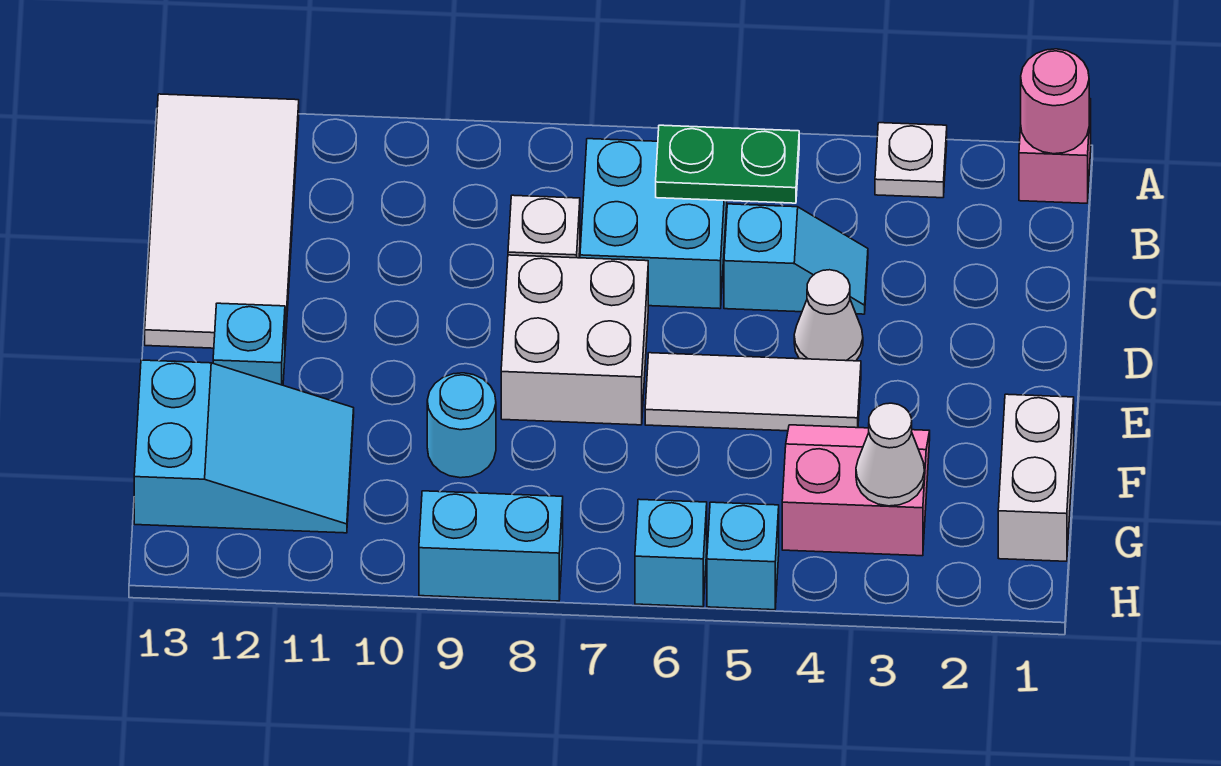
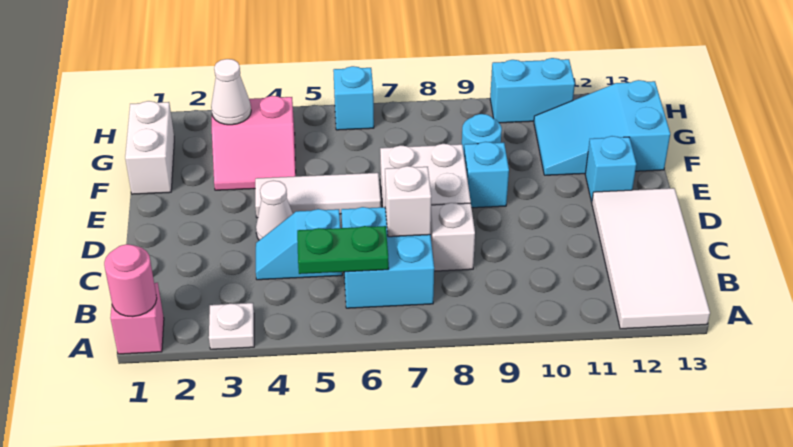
none -> white 1x1 brick [385,166,431,237]
cyan 1x1 brick [707,502,779,610] -> cyan 1x1 brick moved to [464,142,509,208]
cyan 1x2 brick [419,491,563,601] -> cyan 1x2 brick moved to [490,58,575,123]

